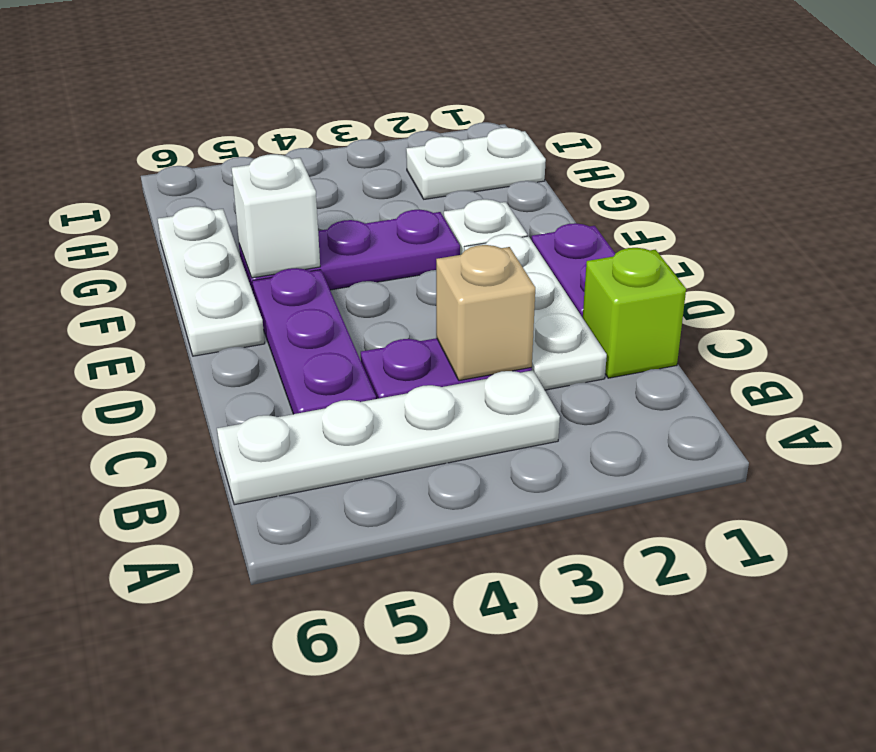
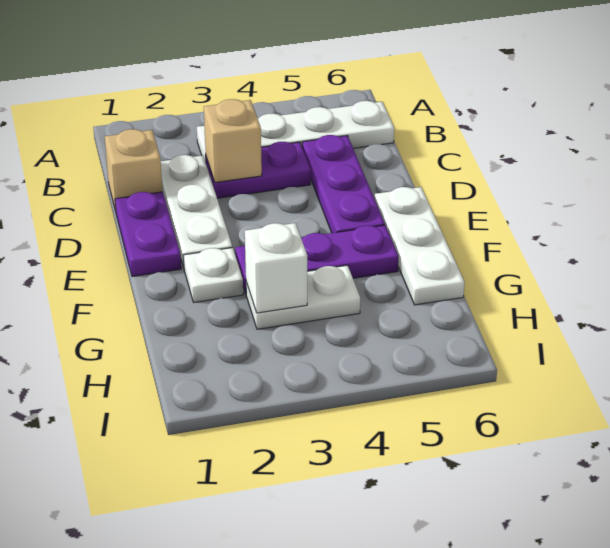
lime 1x1 brick [583,248,686,378] -> tan 1x1 brick [105,129,163,211]
white 1x1 brick [232,154,320,278] -> white 1x1 brick moved to [245,223,308,313]
white 1x2 plate [406,128,546,199] -> white 1x2 plate moved to [246,265,360,329]

